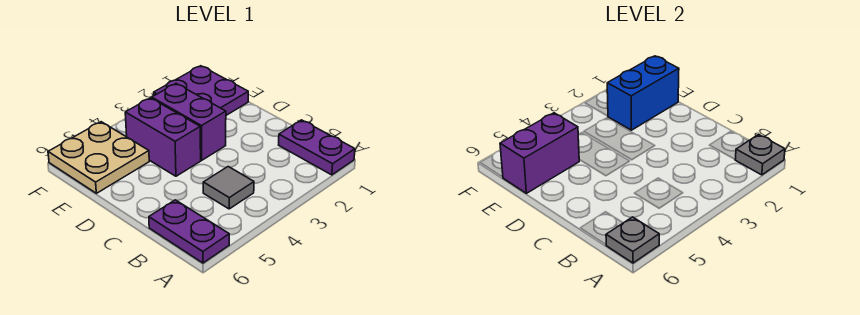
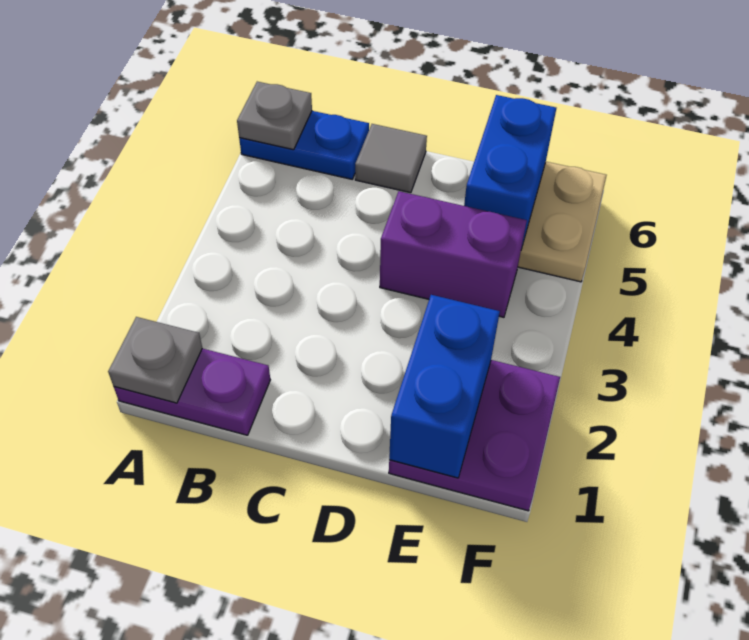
purple 1x2 plate [149,200,229,263] -> blue 1x2 plate [239,111,369,179]
grey 1x1 tile [203,167,254,209] -> grey 1x1 tile moved to [355,124,427,193]
purple 1x2 brick [152,84,226,160] -> none
purple 1x2 brick [500,113,579,193] -> blue 1x2 brick [464,95,556,246]

